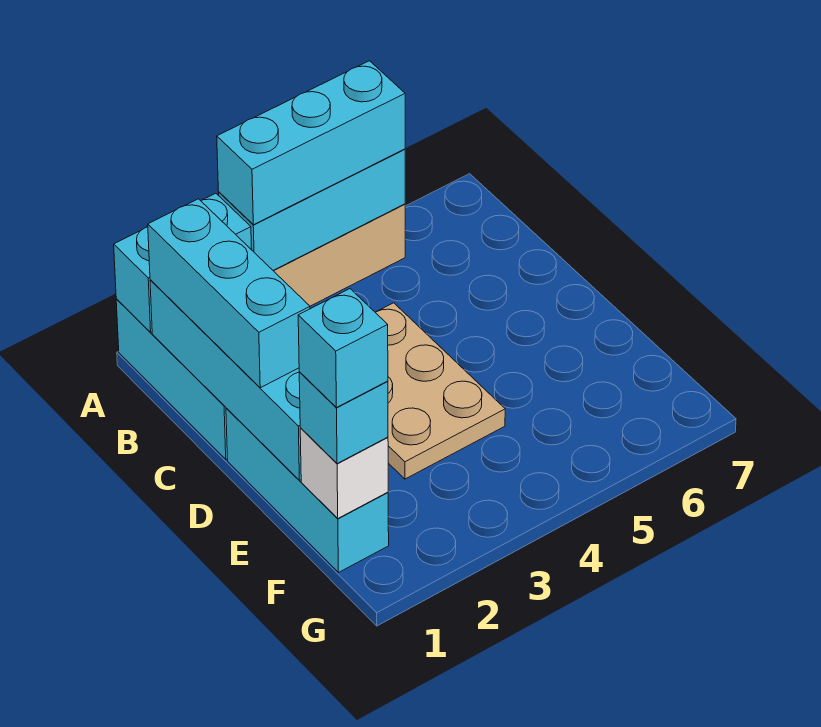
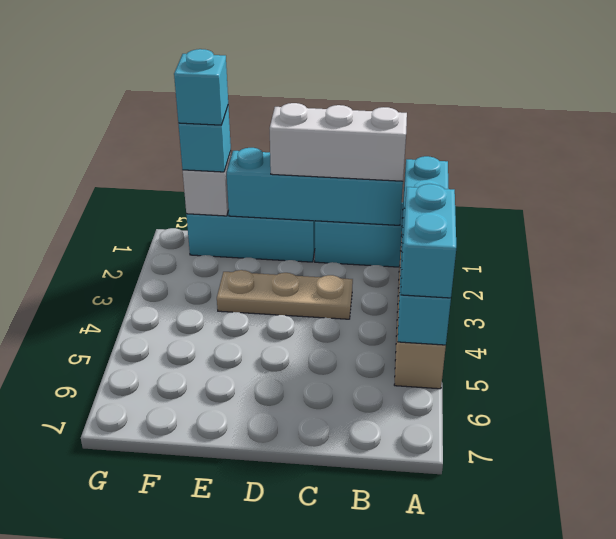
cyan 1x3 brick [217,61,405,225] -> cyan 1x2 brick [401,184,456,298]
cyan 1x3 brick [148,199,310,388] -> white 1x3 brick [270,103,407,181]
tan 2x3 plate [375,303,505,479] -> tan 1x3 plate [217,270,353,319]

